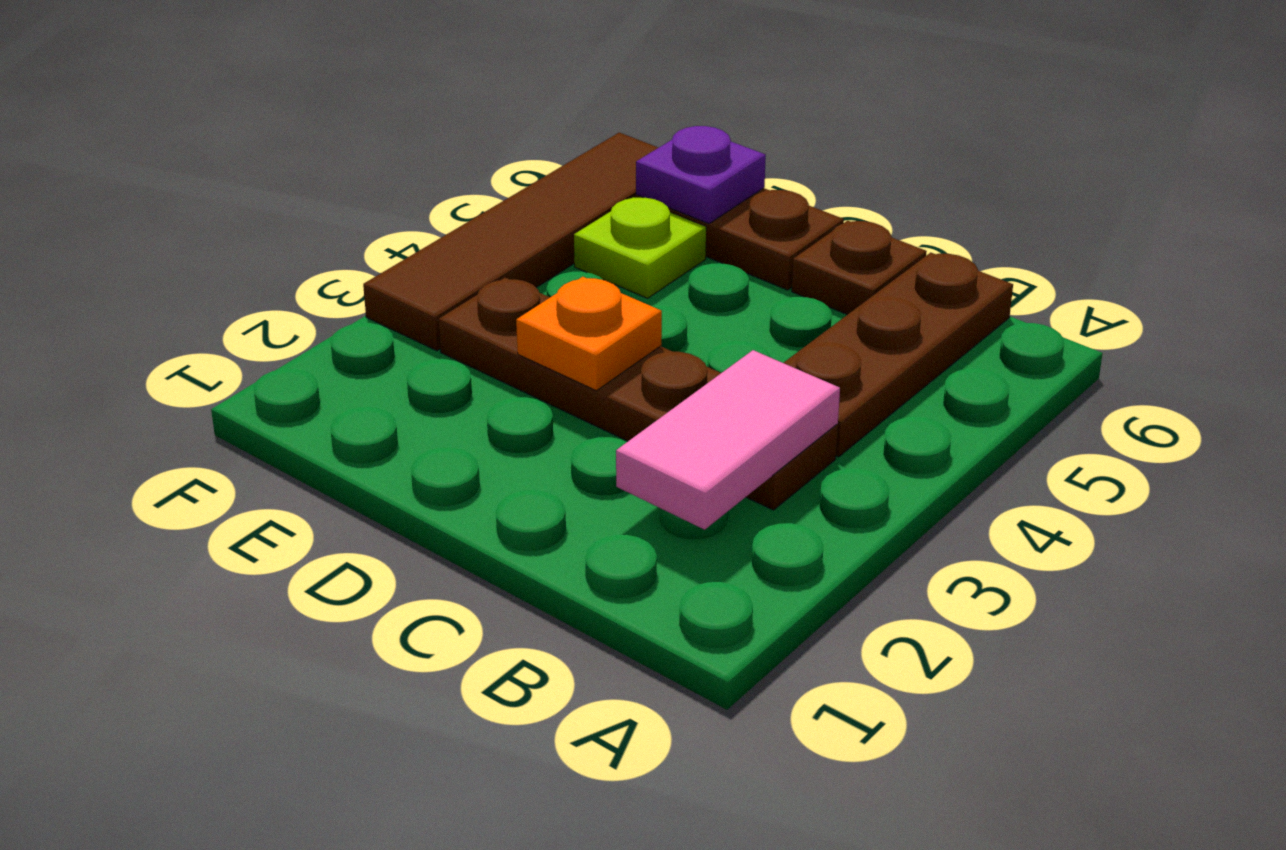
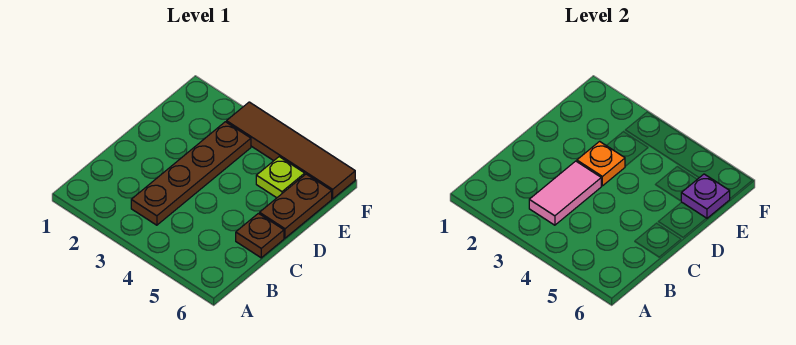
pink 1x2 tile [616,350,840,530] -> pink 1x2 tile turned to [529,161,601,225]
brown 1x3 plate [784,253,1013,457] -> none

